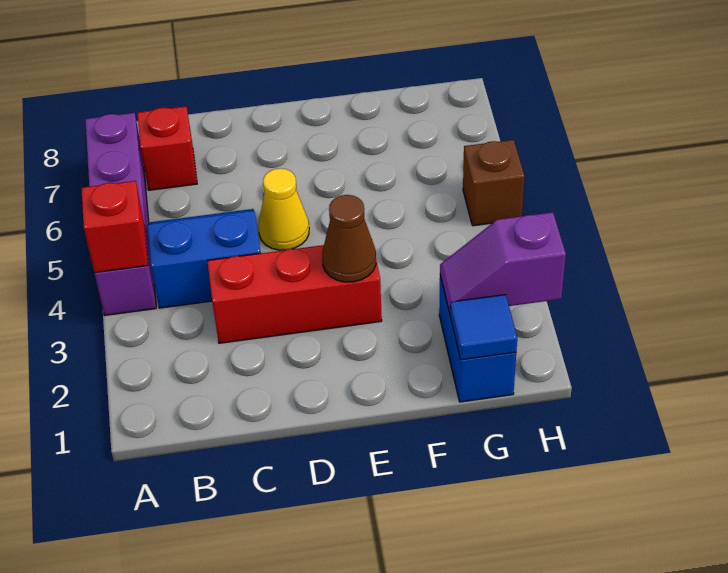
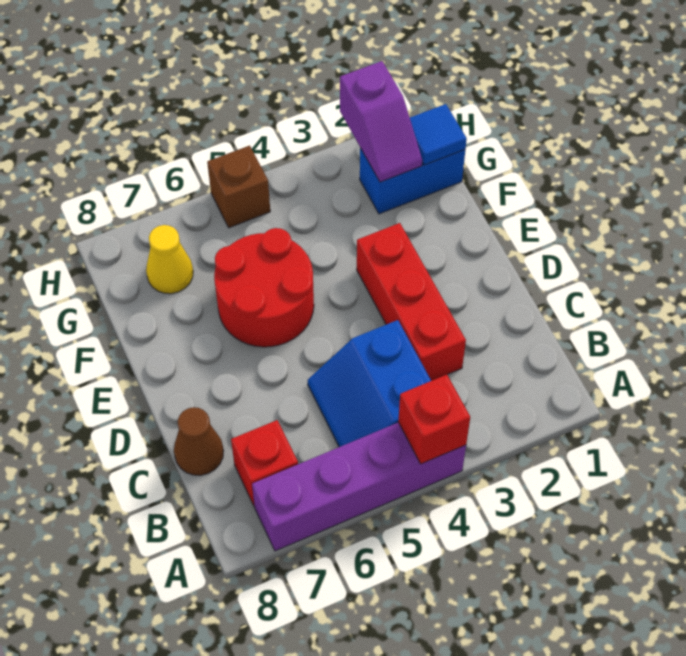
yellow 1x1 cone [259,168,309,250] -> yellow 1x1 cone moved to [146,225,193,294]
brown 1x1 cone [322,195,376,282] -> brown 1x1 cone moved to [174,407,224,475]
none -> red 2x2 round brick [214,228,314,347]

